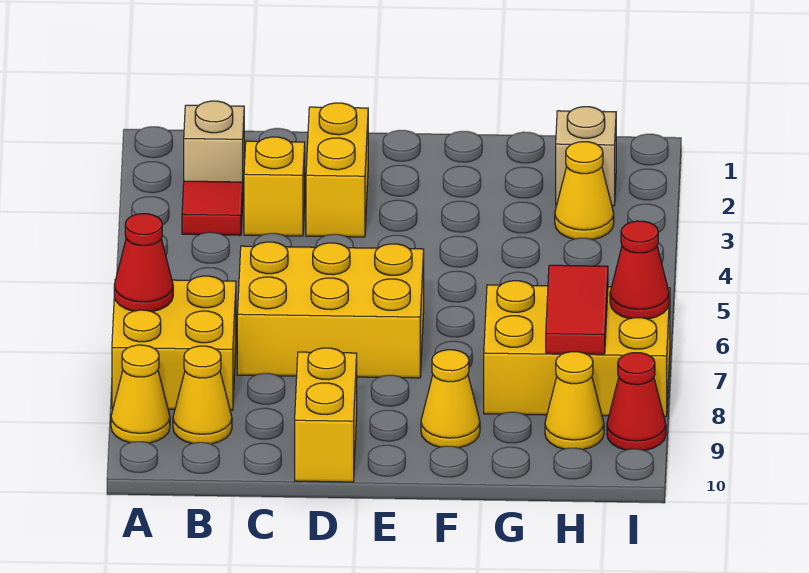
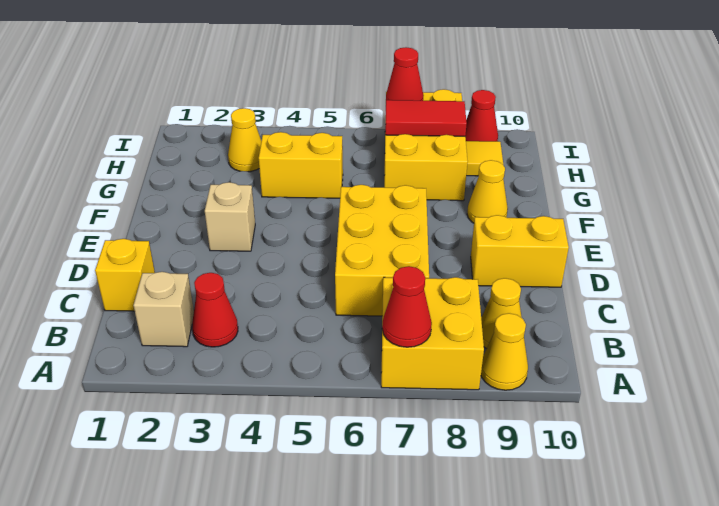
red 1x1 tile [182,181,243,235] -> red 1x1 cone [192,273,238,347]
yellow 1x1 brick [244,137,305,236] -> yellow 1x1 brick moved to [95,239,155,311]
yellow 1x2 brick [306,103,368,237] -> yellow 1x2 brick moved to [259,132,343,198]
tan 1x1 brick [556,107,616,206] -> tan 1x1 brick moved to [205,182,255,251]
yellow 1x1 cone [545,352,604,449] -> yellow 1x1 tile [466,141,503,176]

